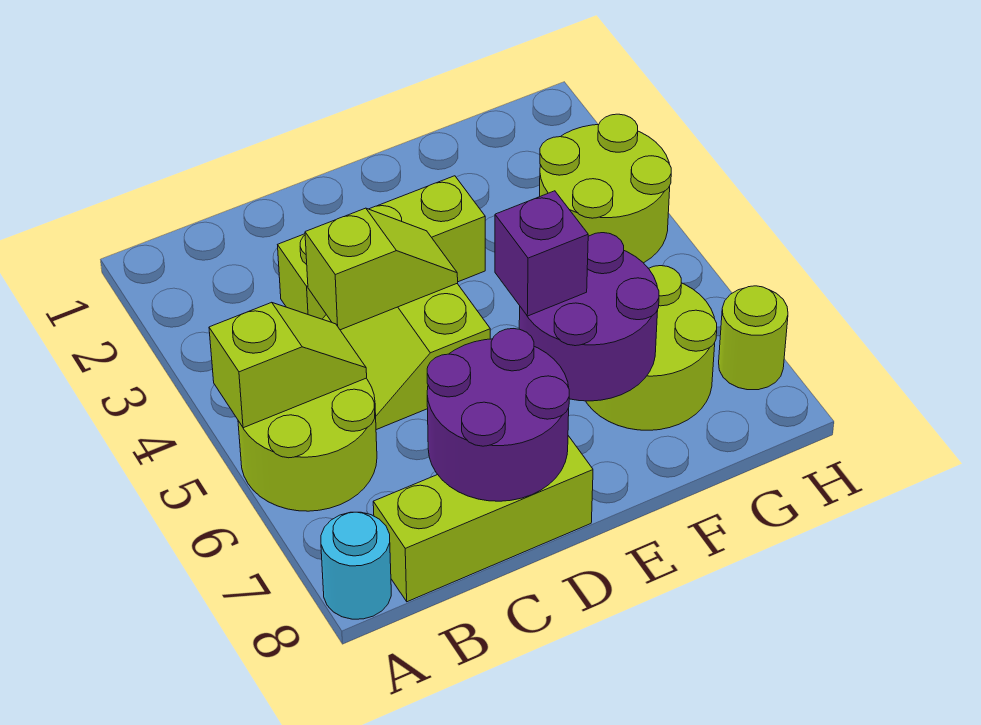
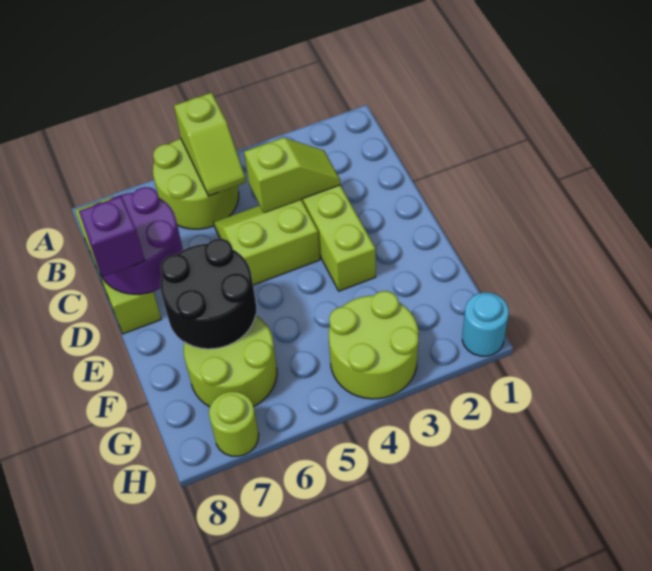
cyan 1x1 round brick [321,512,391,619] -> cyan 1x1 round brick moved to [462,292,509,356]
lime 1x2 slope [305,208,458,330] -> lime 1x2 slope turned to [244,138,340,213]
purple 2x2 round brick [519,233,659,401] -> black 2x2 round brick [160,239,256,349]
purple 1x1 brick [495,191,588,316] -> purple 1x1 brick moved to [79,196,145,276]

